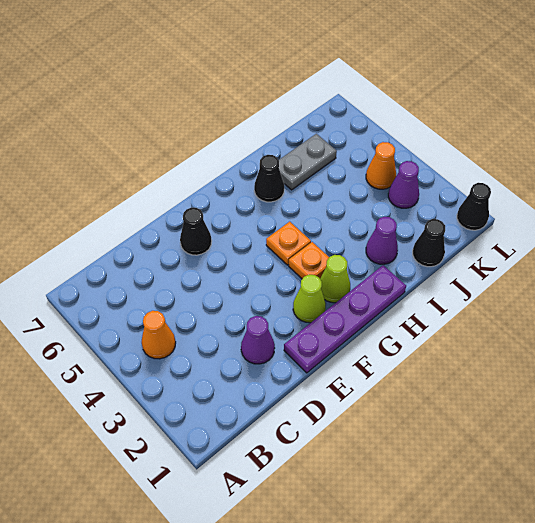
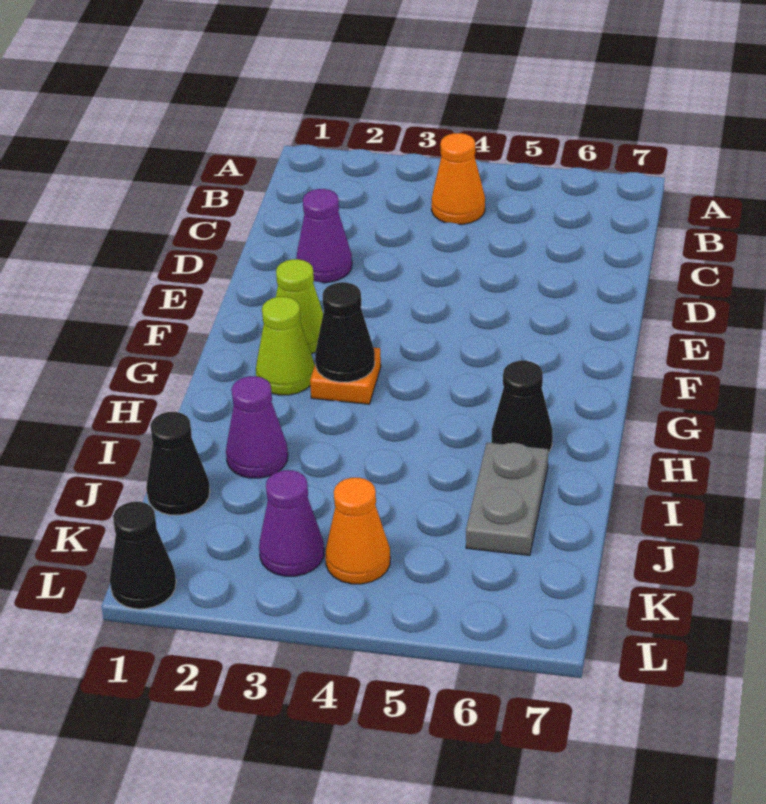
purple 1x4 plate [284,265,406,373] -> none
black 1x1 cone [180,208,212,255] -> black 1x1 cone moved to [315,282,375,382]
orange 1x1 plate [266,222,311,265] -> none

